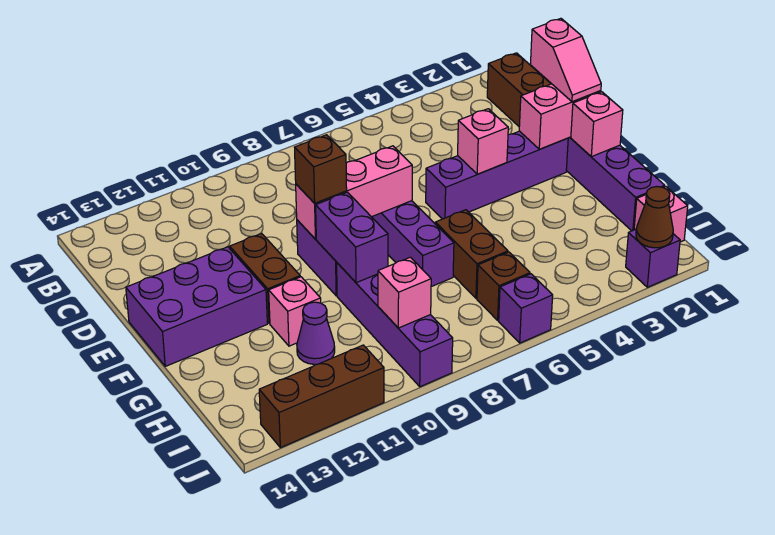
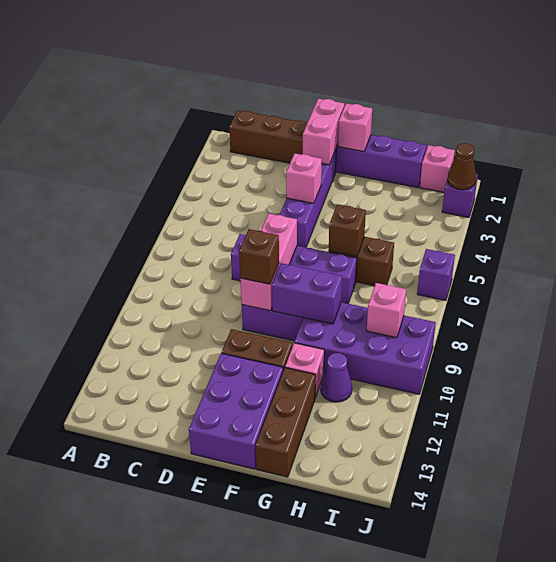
pink 1x2 slope [530,18,601,102] -> none
purple 1x4 brick [337,263,453,387] -> purple 2x4 brick [294,302,436,394]
brown 1x1 brick [477,252,530,320] -> brown 1x1 brick moved to [329,205,366,256]
brown 1x3 brick [259,345,384,448] -> brown 1x3 brick moved to [255,368,316,477]

